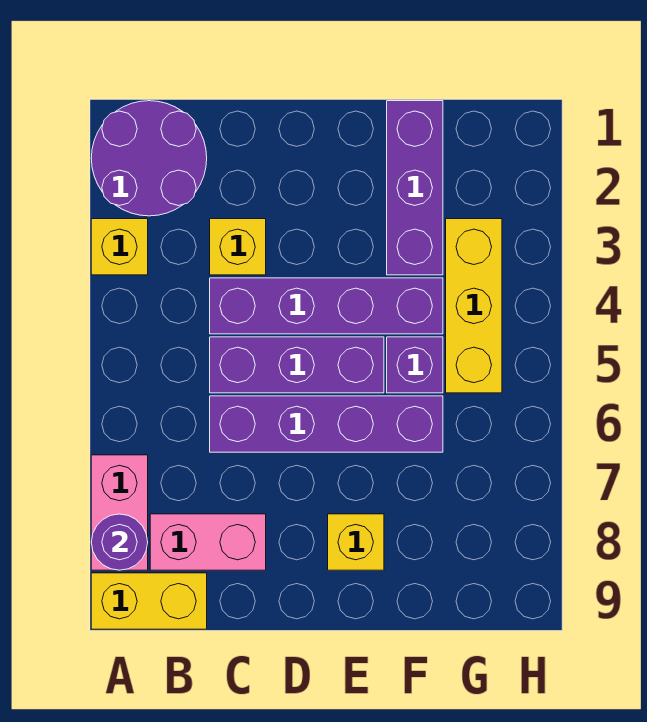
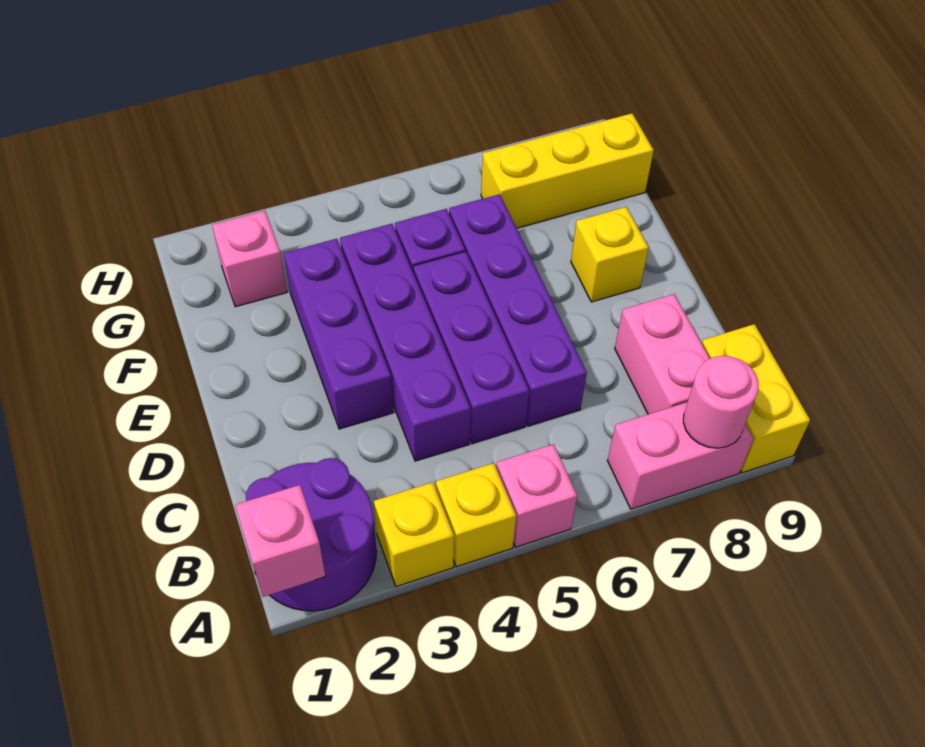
none -> pink 1x1 brick [235,485,325,597]
none -> pink 1x1 brick [496,444,577,547]
purple 1x1 round brick [91,514,148,570] -> pink 1x1 round brick [683,356,759,448]
yellow 1x1 brick [210,219,266,275] -> yellow 1x1 brick moved to [436,463,516,567]
purple 1x3 brick [387,101,443,275] -> purple 1x3 brick turned to [284,239,393,429]
none -> pink 1x1 brick [212,211,287,307]
yellow 1x3 brick [446,219,502,393] -> yellow 1x3 brick moved to [481,113,654,228]

